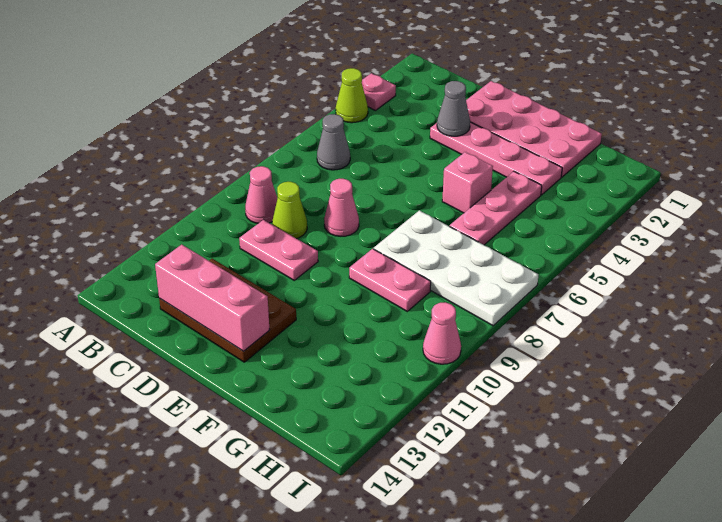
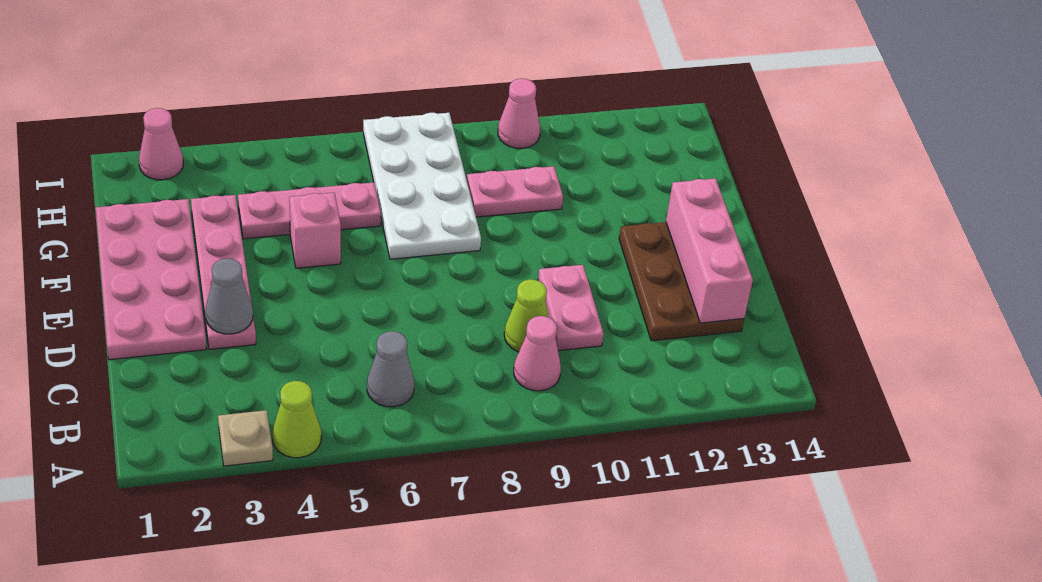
pink 1x1 plate [362,73,396,111] -> tan 1x1 plate [218,410,273,466]
pink 1x1 cone [324,179,359,236] -> pink 1x1 cone moved to [139,108,183,180]
pink 1x2 plate [349,249,431,311] -> pink 1x2 plate turned to [467,166,563,217]

